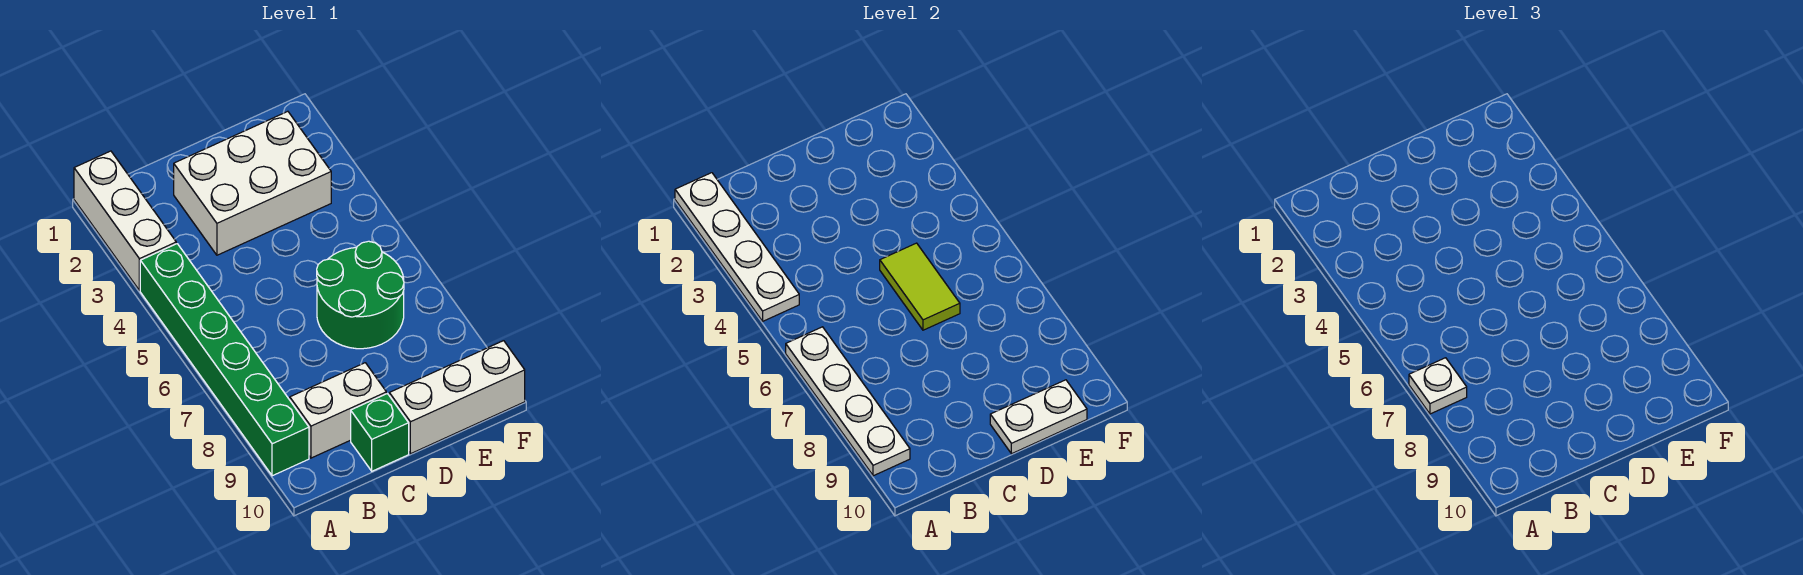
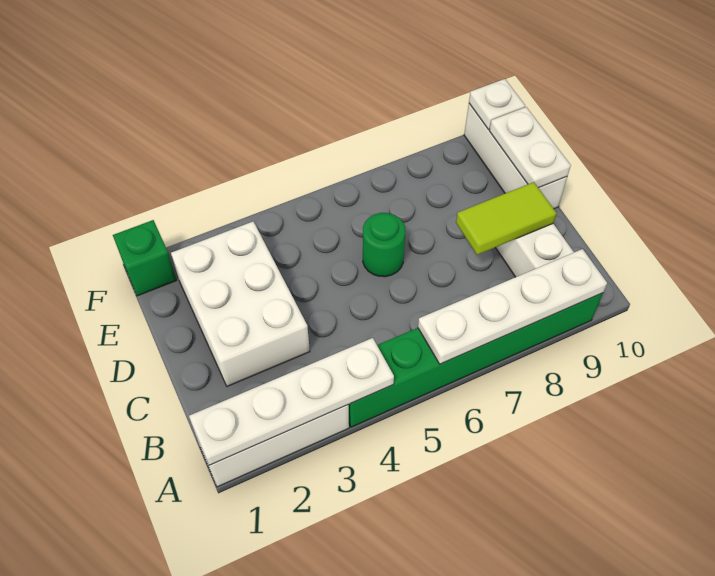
white 1x1 plate [1409,358,1467,414] -> white 1x1 plate moved to [469,79,525,130]
green 1x1 brick [351,394,409,471] -> green 1x1 brick moved to [113,220,177,296]
lime 1x2 tile [880,243,960,330] -> lime 1x2 tile moved to [456,182,557,255]
green 2x2 round brick [317,241,404,349] -> green 1x1 round brick [363,213,405,277]

